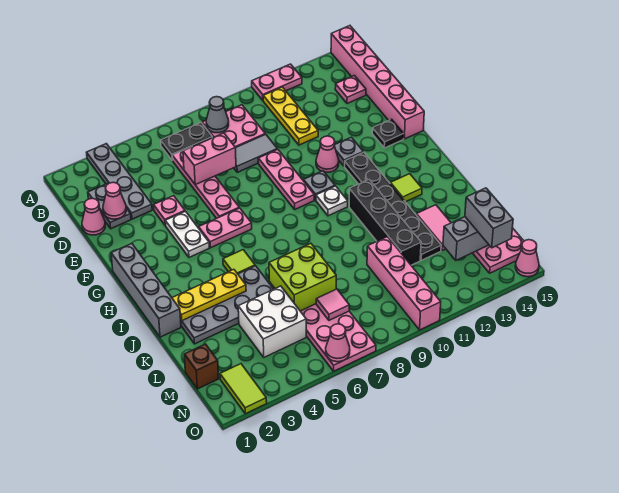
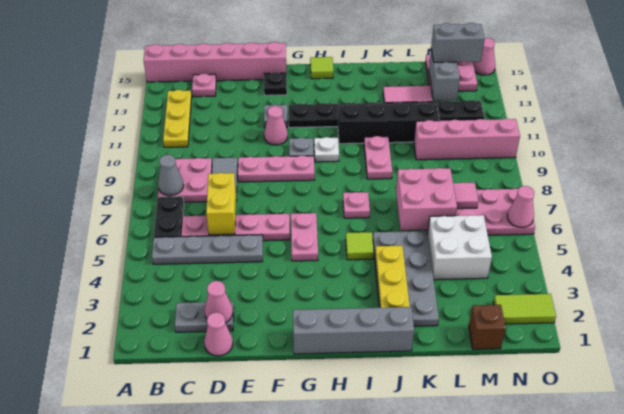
grey 1x4 plate [87,144,152,219] -> grey 1x4 plate moved to [152,235,263,264]
pink 1x2 plate [252,64,302,100] -> pink 1x2 plate moved to [364,136,392,179]
yellow 1x3 plate [263,87,318,145] -> yellow 1x3 plate turned to [163,90,192,147]
pink 1x2 brick [183,133,236,185] -> yellow 1x2 brick [206,173,236,235]
pink 1x1 plate [154,196,185,226] -> pink 1x1 plate moved to [343,192,370,218]
white 1x2 plate [165,211,209,257] -> none
black 1x6 plate [345,152,441,260] -> black 1x8 plate [288,100,484,128]
lime 1x1 tile [390,174,422,202] -> lime 1x1 tile moved to [310,57,333,79]
lime 2x2 brick [269,243,336,311] -> pink 2x2 brick [396,168,457,230]

